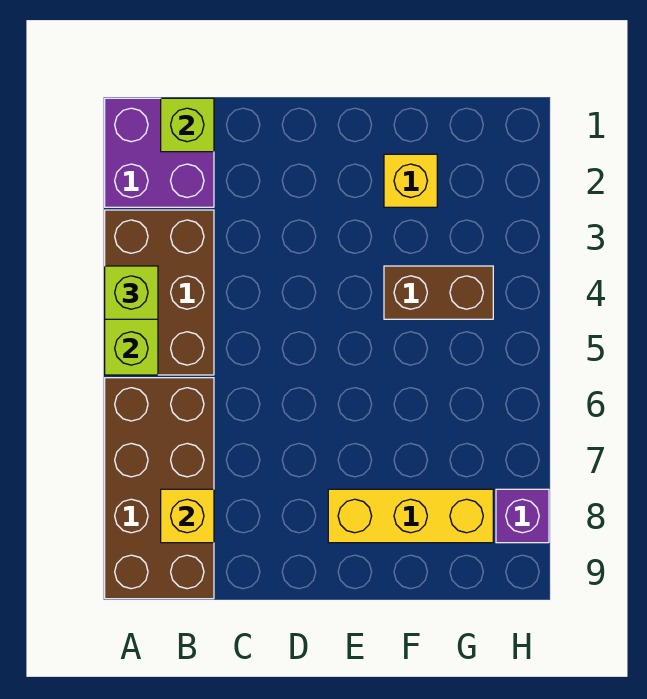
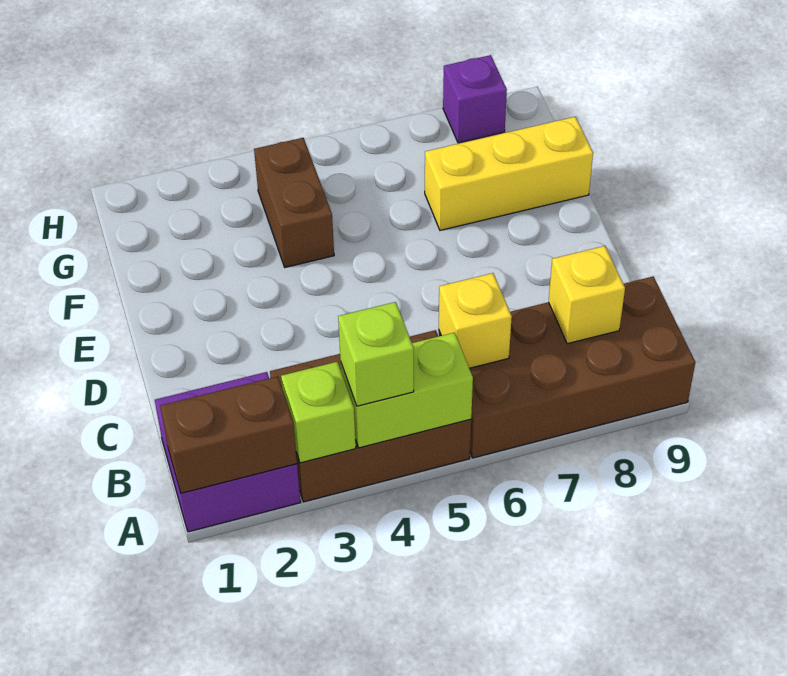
none -> brown 1x2 brick [160,376,297,493]
lime 1x1 brick [161,98,214,152] -> lime 1x1 brick moved to [281,362,356,463]
yellow 1x3 brick [328,489,493,543] -> yellow 1x3 brick turned to [425,117,593,230]
yellow 1x1 brick [384,154,437,207] -> yellow 1x1 brick moved to [439,273,512,368]

